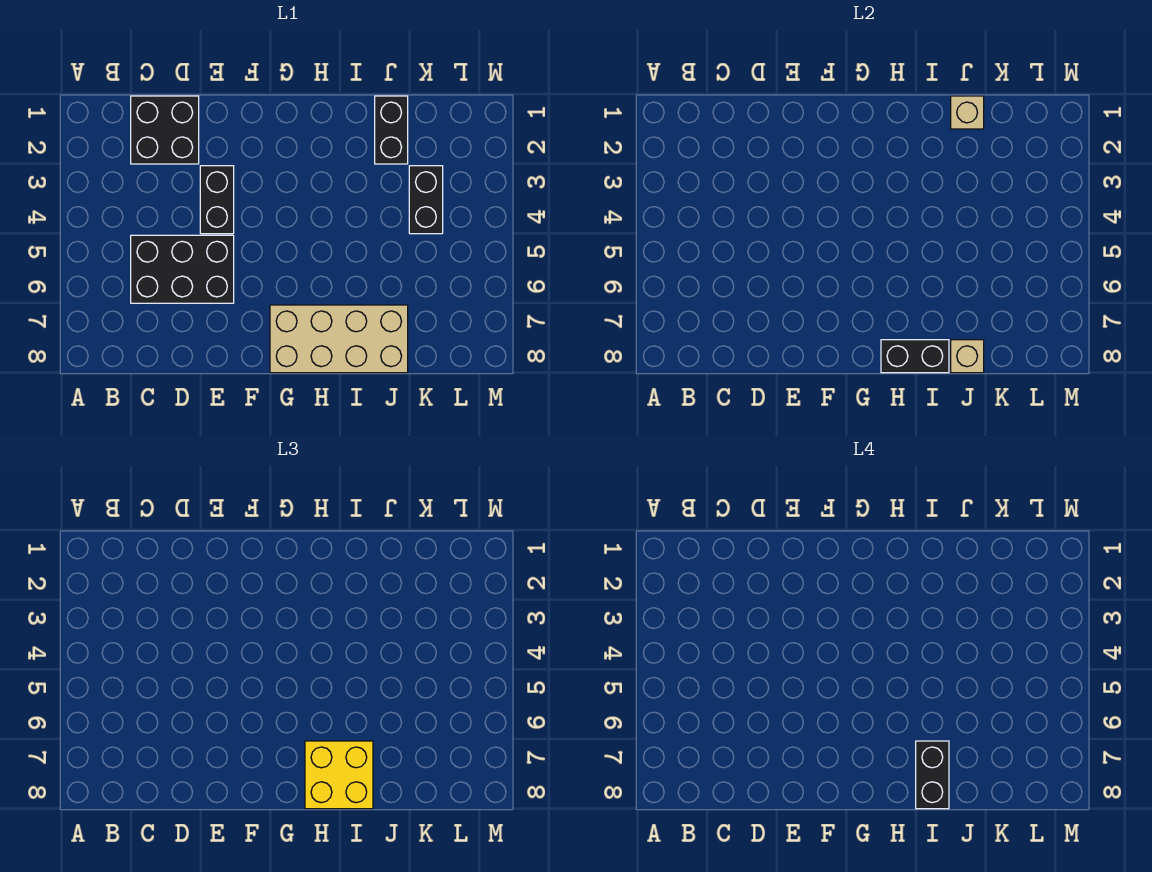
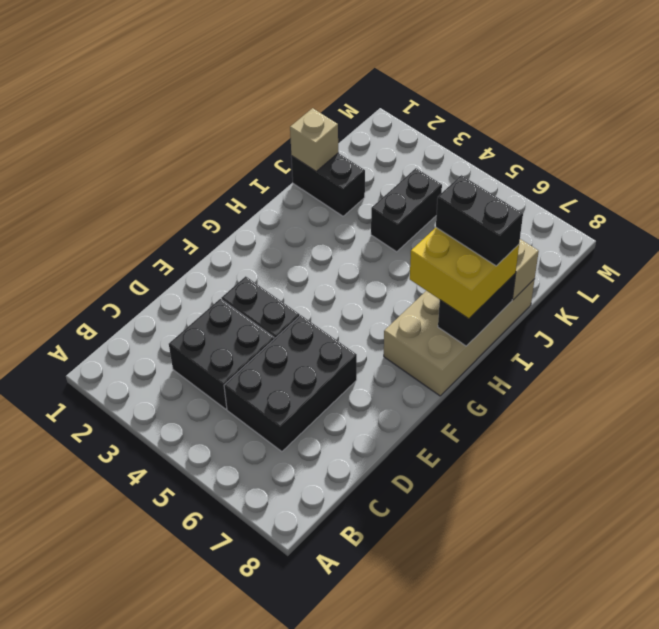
black 2x2 brick [131,96,199,164] -> black 2x2 brick moved to [169,299,274,409]
black 1x2 brick [409,166,443,234] -> black 1x2 brick turned to [371,168,442,252]

